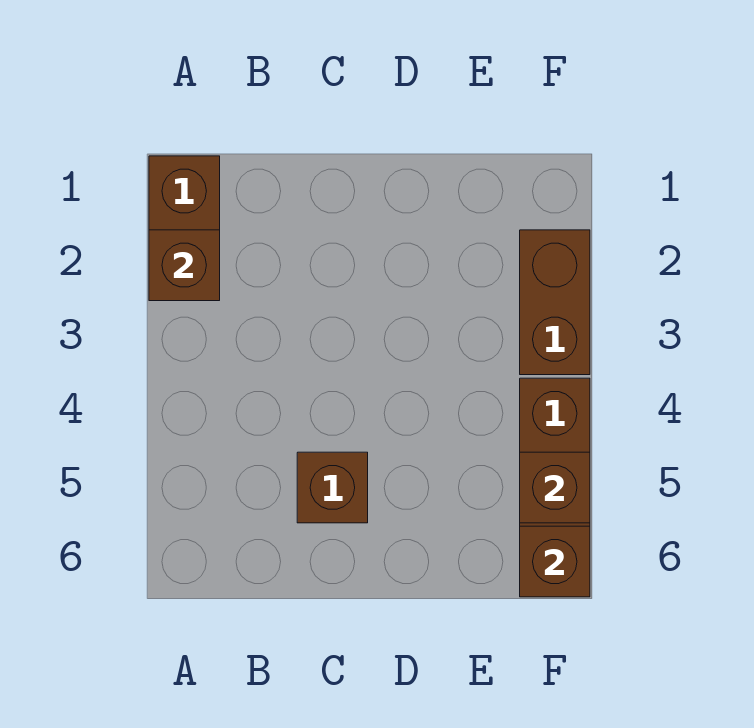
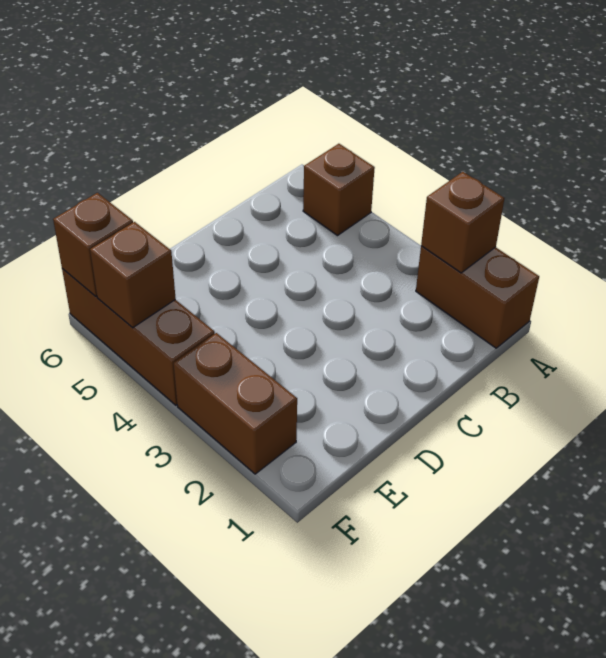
brown 1x1 brick [297,452,368,523] -> brown 1x1 brick moved to [303,144,375,236]

